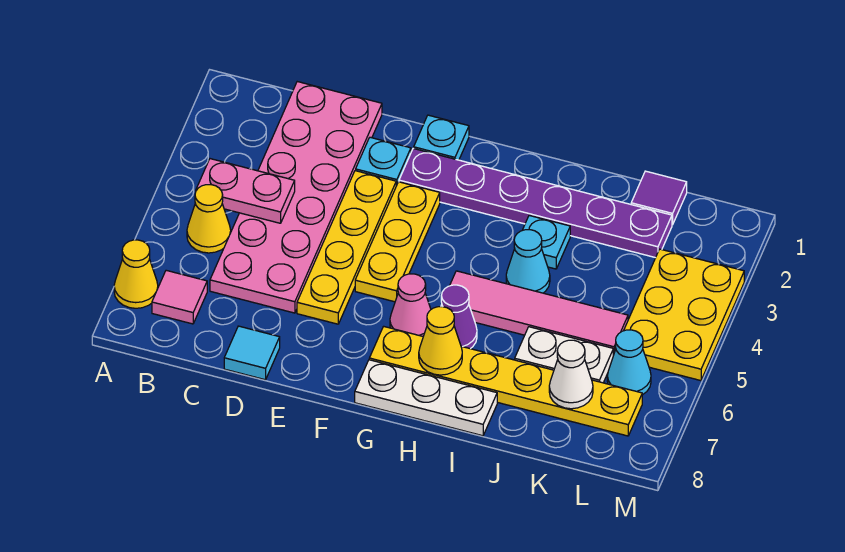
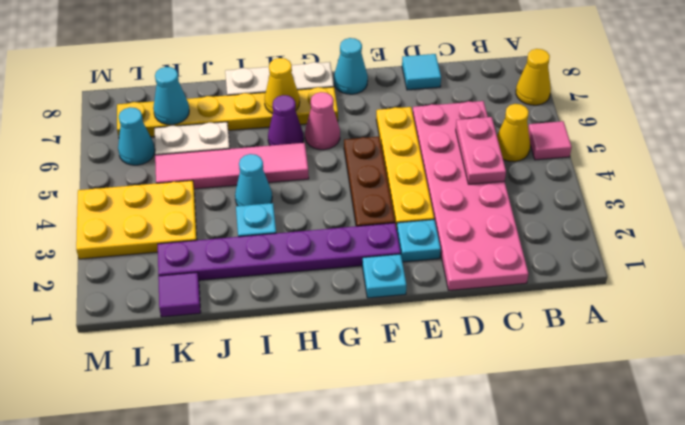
pink 1x2 plate [196,159,295,223] -> pink 1x2 plate turned to [456,117,506,184]
pink 1x1 tile [152,270,207,324] -> pink 1x1 tile moved to [528,121,572,160]
yellow 1x3 plate [355,182,440,302] -> brown 1x3 plate [344,137,395,226]
none -> cyan 1x1 cone [334,38,368,94]
white 1x1 cone [549,340,593,409] -> cyan 1x1 cone [153,67,189,125]
yellow 2x3 plate [624,249,744,381] -> yellow 2x3 plate turned to [76,180,197,259]

